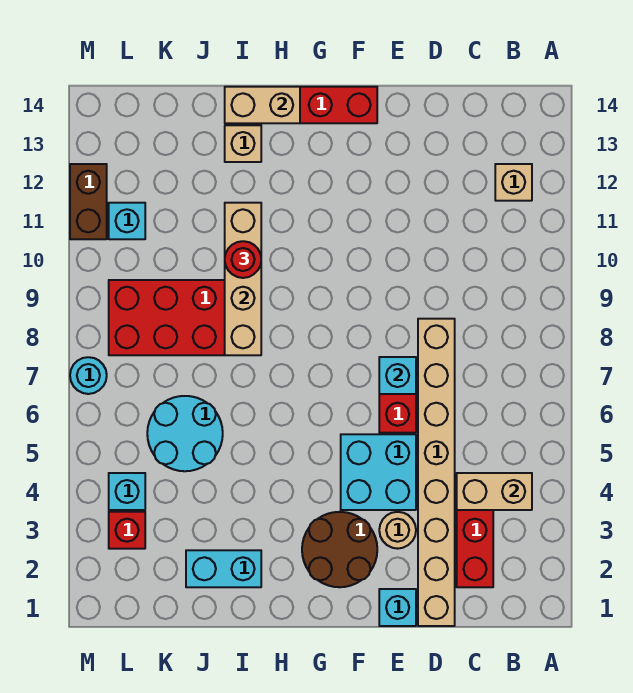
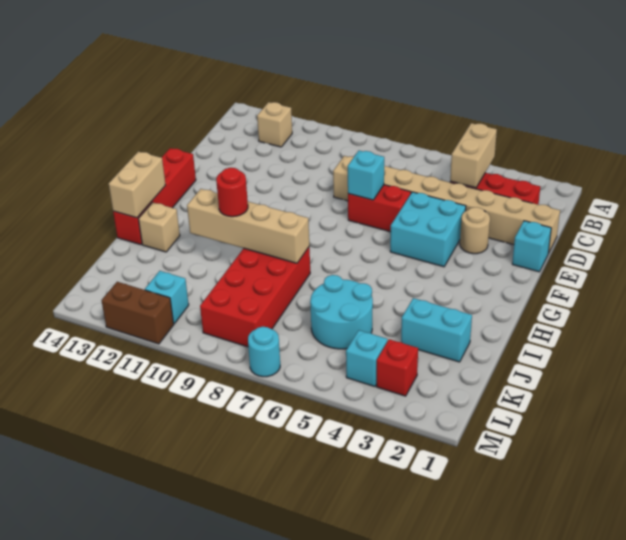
brown 2x2 round brick [302,512,377,587] -> none
cyan 1x2 brick [186,550,261,587] -> cyan 1x2 brick turned to [401,298,472,362]

